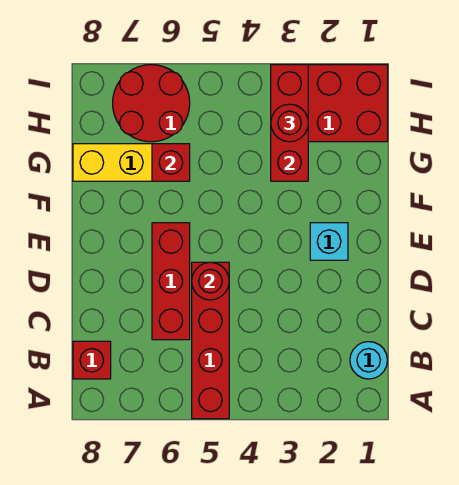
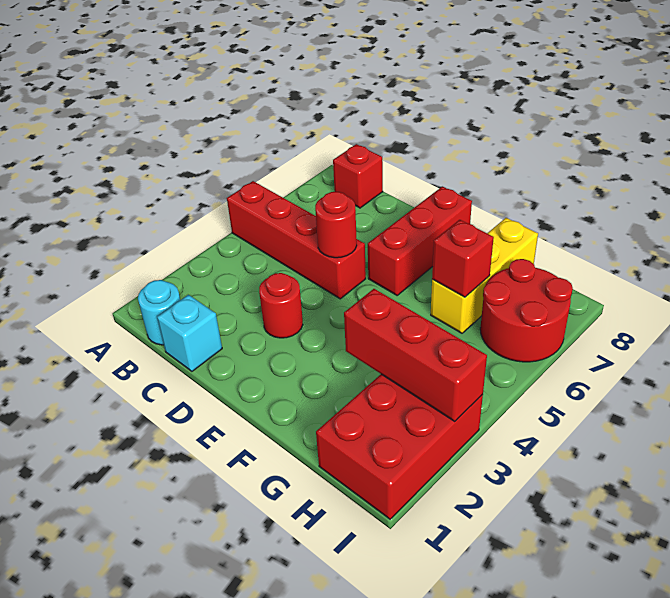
red 1x3 brick [152,223,190,340] -> red 1x3 brick turned to [368,186,472,295]
cyan 1x1 brick [310,223,348,260] -> cyan 1x1 brick moved to [157,295,222,371]
red 1x1 round brick [271,104,308,142] -> red 1x1 round brick moved to [259,273,303,338]

